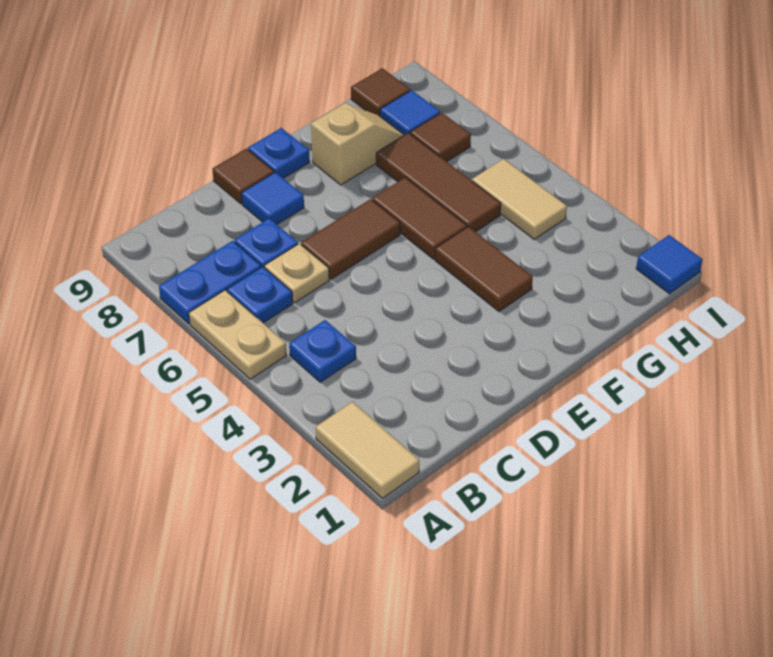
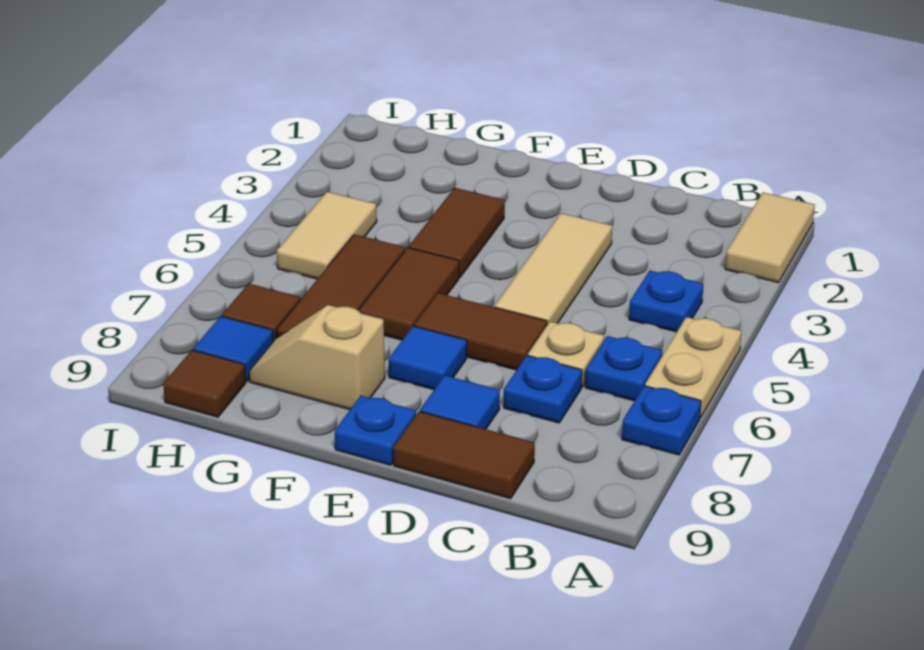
blue 1x2 plate [159,241,261,324] -> blue 1x1 plate [622,386,701,455]
none -> tan 1x3 tile [494,213,612,325]
brown 1x1 tile [213,148,274,204] -> brown 1x2 tile [393,411,535,499]
blue 1x1 tile [636,235,702,294] -> blue 1x1 tile moved to [389,326,467,390]

